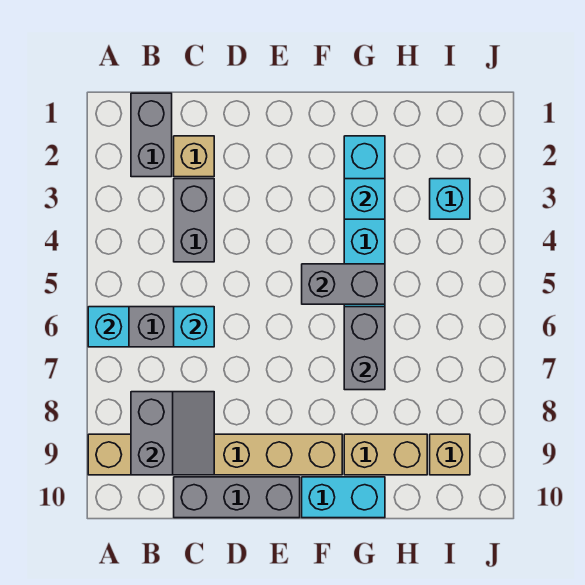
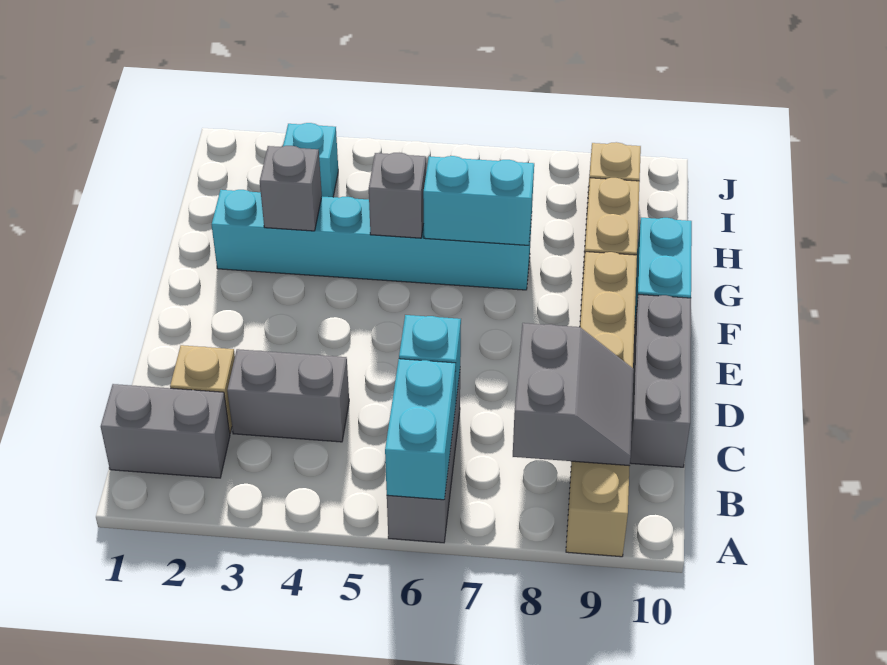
cyan 1x1 brick [88,307,129,347] -> cyan 1x2 brick [385,359,456,500]
grey 2x2 slope [131,392,214,475] -> grey 2x2 slope turned to [513,323,634,466]
grey 1x2 brick [302,264,385,304] -> grey 1x1 brick [369,153,426,238]
cyan 1x1 brick [344,179,385,219] -> grey 1x1 brick [260,146,322,231]
grey 1x2 brick [344,307,385,390] -> cyan 1x2 brick [423,156,534,245]

